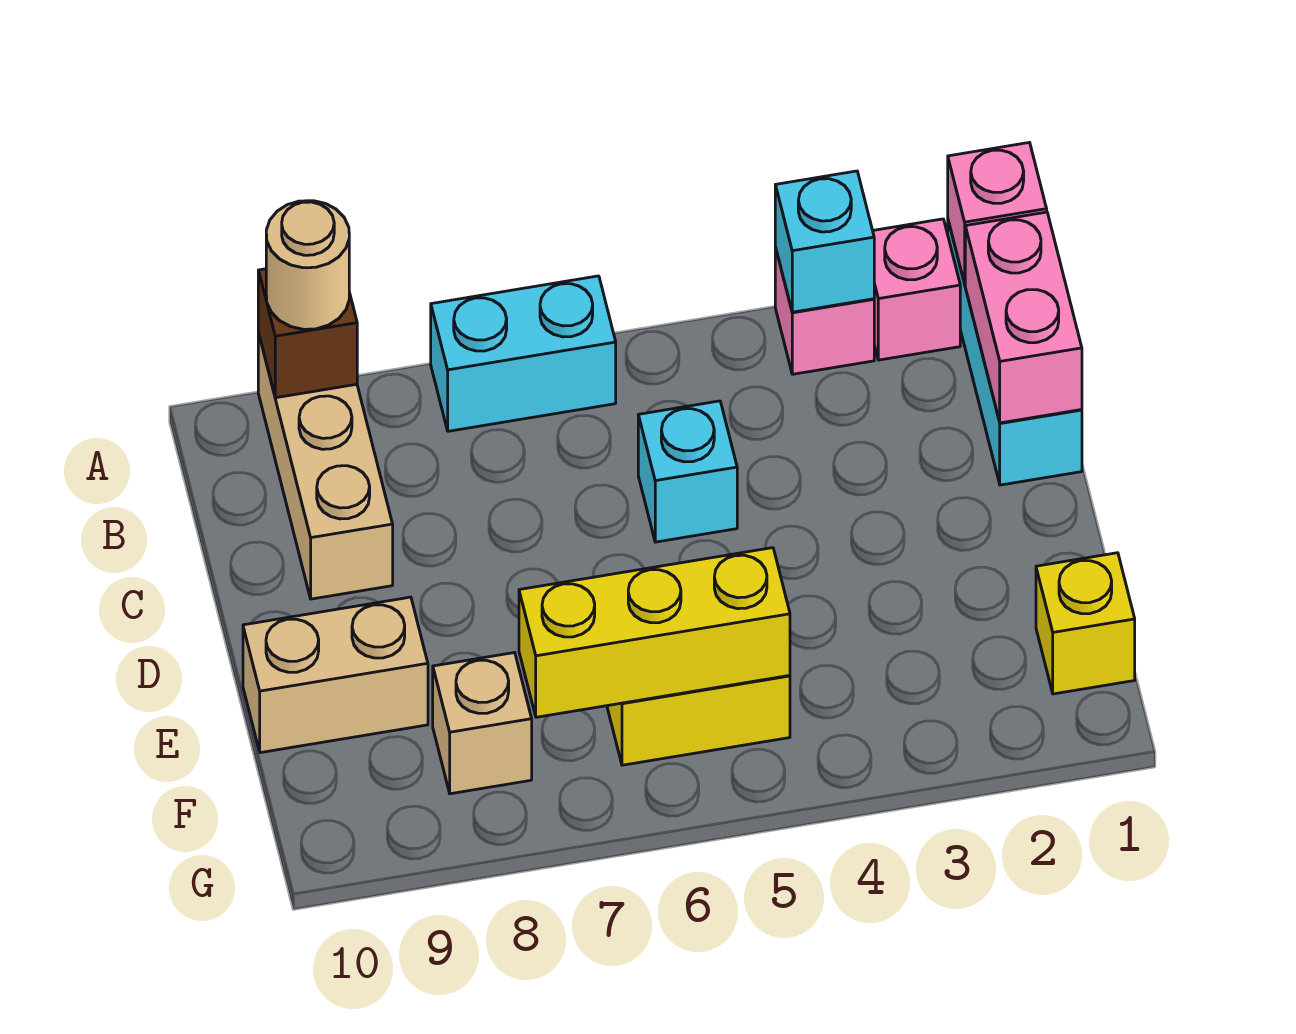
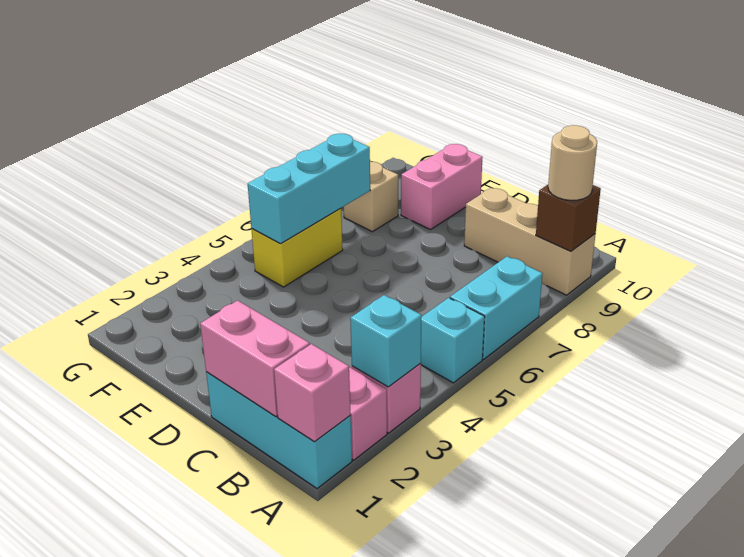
cyan 1x1 brick [638,401,737,542] -> cyan 1x1 brick moved to [421,298,485,383]
tan 1x2 brick [243,597,428,753] -> pink 1x2 brick [401,144,482,230]
yellow 1x1 brick [1036,553,1135,694] -> none
yellow 1x3 brick [519,548,790,717] -> cyan 1x3 brick [248,134,370,244]

